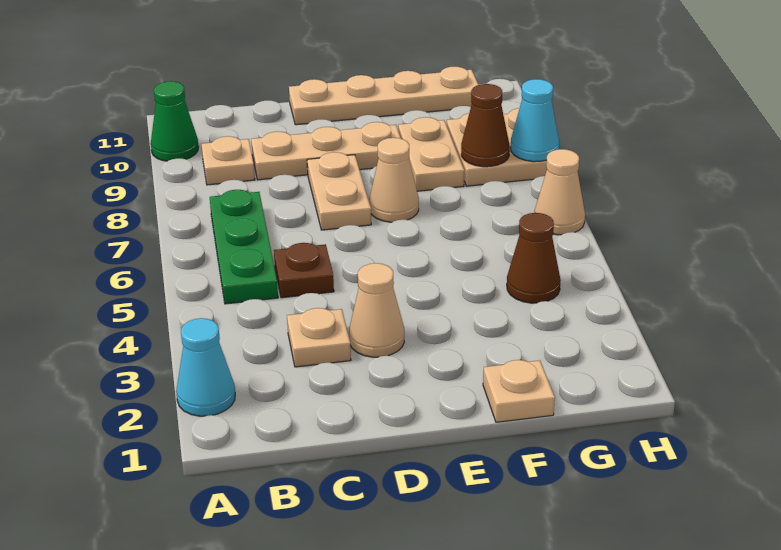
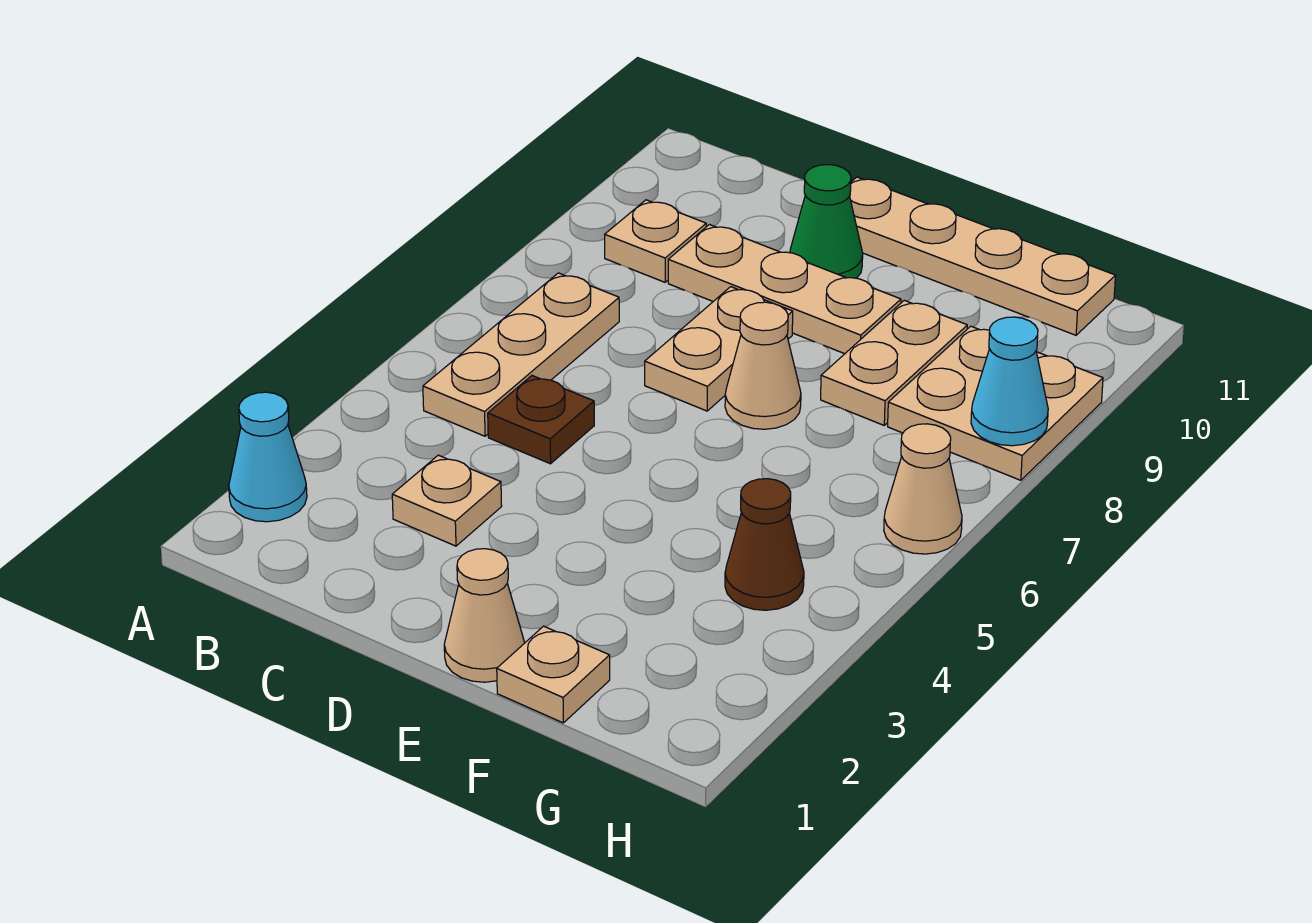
green 1x1 cone [151,81,198,161] -> green 1x1 cone moved to [790,165,863,278]
green 1x3 plate [210,190,278,304] -> tan 1x3 plate [423,273,619,436]
tan 1x1 cone [349,263,404,357] -> tan 1x1 cone moved to [444,549,524,682]
brown 1x1 cone [461,84,510,167] -> none

